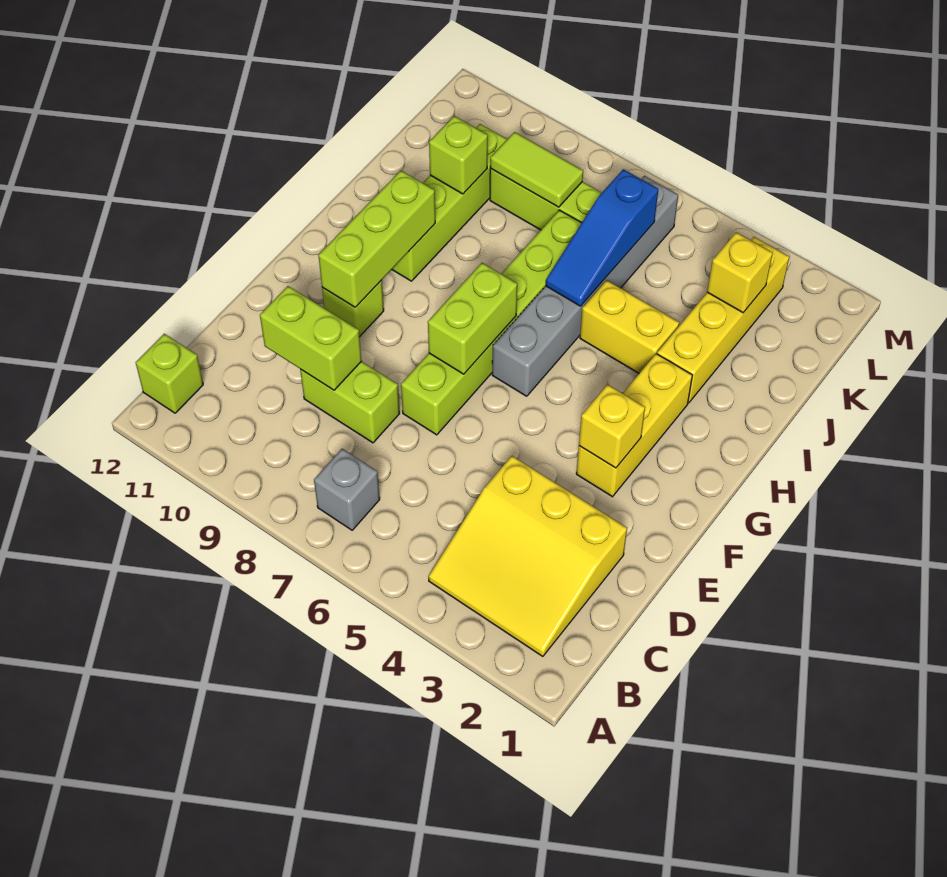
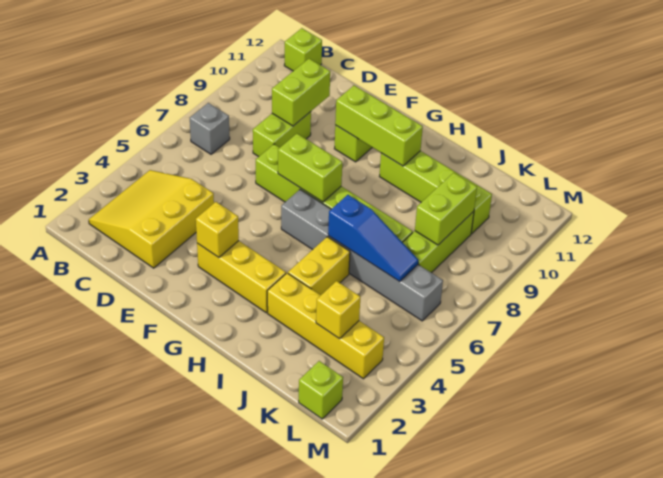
blue 1x3 slope [546,169,658,306] -> blue 1x3 slope turned to [328,195,419,282]
lime 1x1 brick [429,116,488,194] -> lime 1x1 brick moved to [299,361,343,419]
lime 1x2 tile [490,132,583,207] -> lime 1x2 brick [415,173,477,245]

